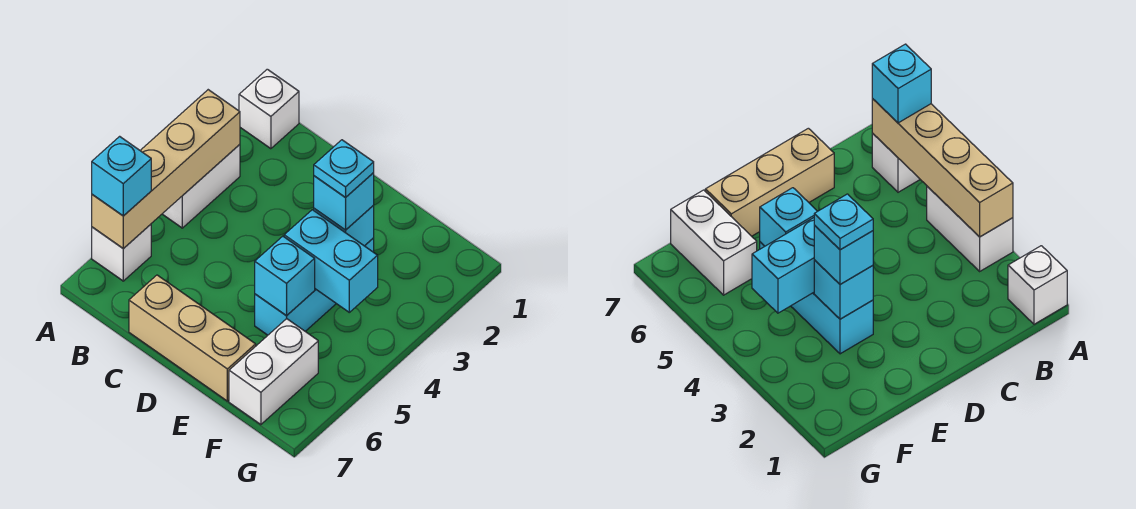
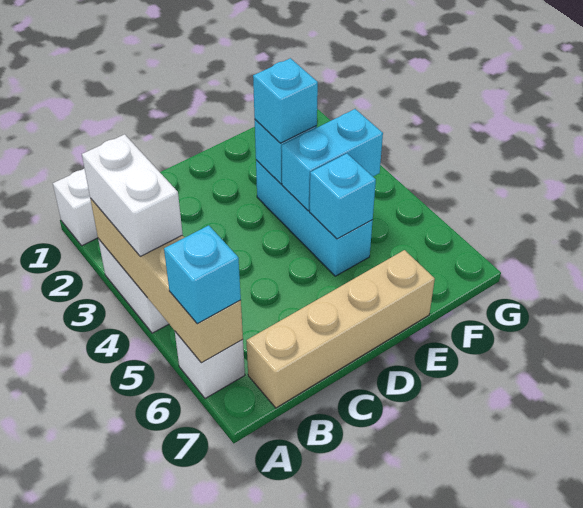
tan 1x3 brick [129,275,256,401] -> tan 1x4 brick [246,250,435,408]
cyan 1x1 plate [314,140,374,198] -> none
white 1x2 brick [229,319,318,425] -> white 1x2 brick moved to [82,134,183,256]

